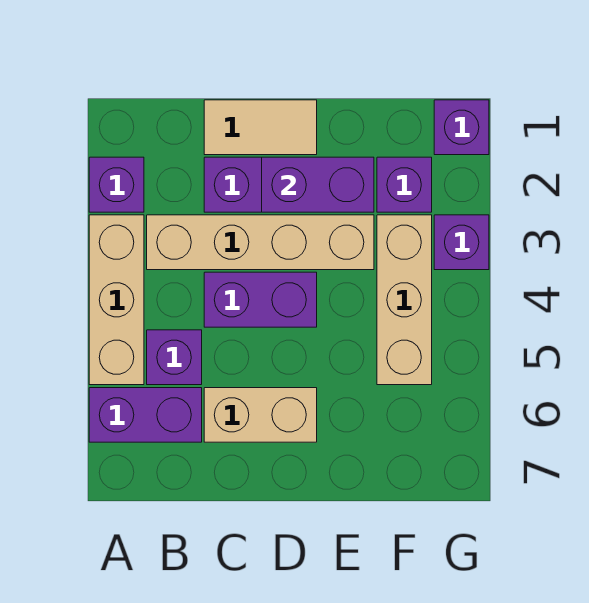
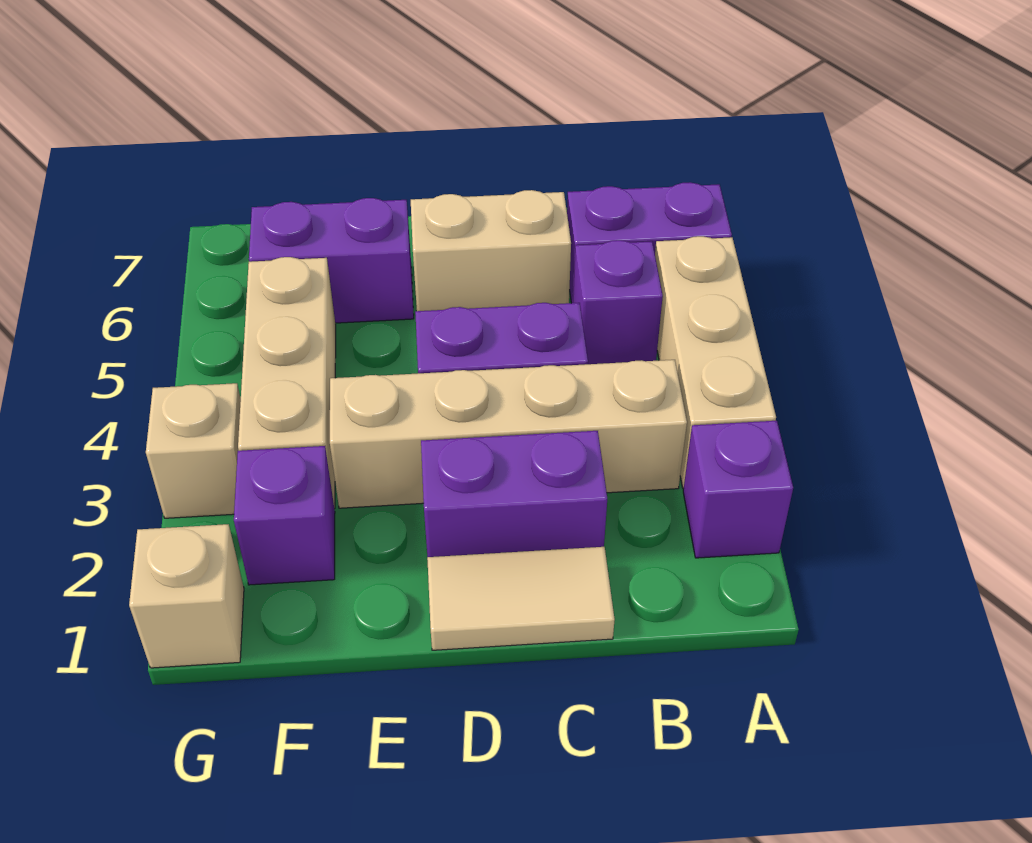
purple 1x2 brick [262,157,374,212] -> purple 1x2 brick moved to [249,198,414,323]
purple 1x1 brick [434,100,489,155] -> tan 1x1 brick [129,524,244,668]
purple 1x1 brick [434,215,489,270] -> tan 1x1 brick [146,383,241,518]

